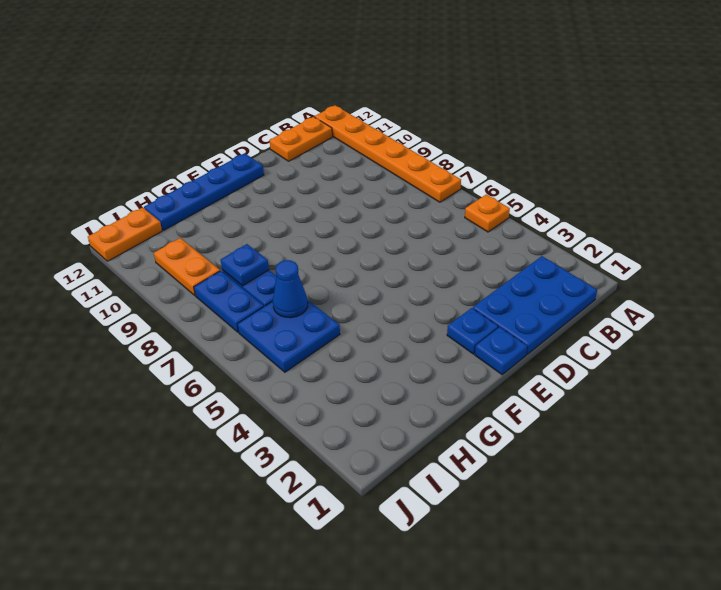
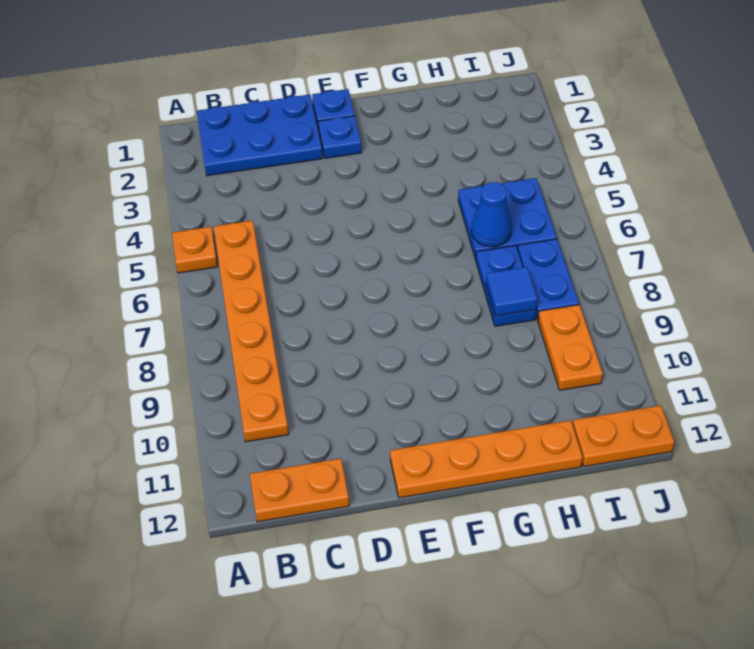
orange 1x6 plate [315,105,461,202] -> orange 1x6 plate moved to [214,220,289,442]
blue 1x4 plate [144,153,264,230] -> orange 1x4 plate [390,420,583,498]
blue 1x1 plate [221,244,269,286] -> blue 1x1 tile [486,267,537,316]

